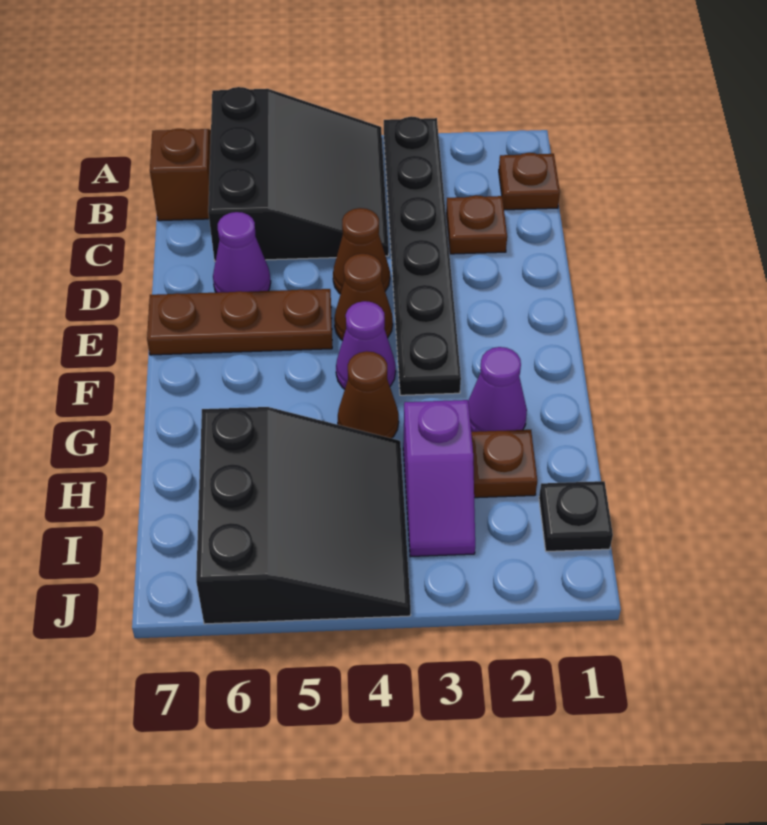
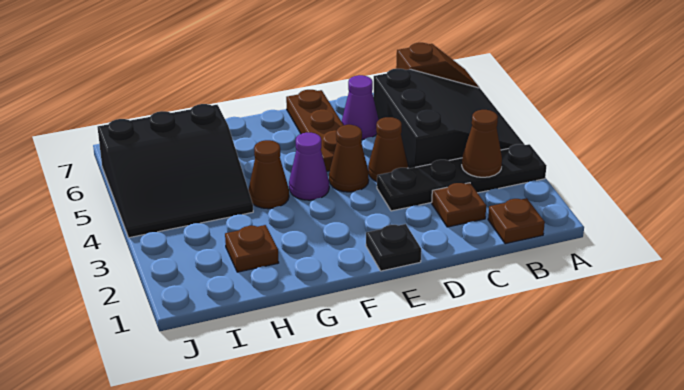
black 1x6 plate [384,117,461,395] -> black 1x4 plate [377,144,546,211]
black 3x3 slope [208,87,389,261] -> black 3x3 slope turned to [373,69,525,169]
none -> brown 1x1 cone [462,110,502,177]
purple 1x1 cone [468,347,527,432] -> none
purple 1x2 slope [403,400,475,557] -> none
black 1x1 plate [539,481,613,552] -> black 1x1 plate moved to [366,224,421,271]

